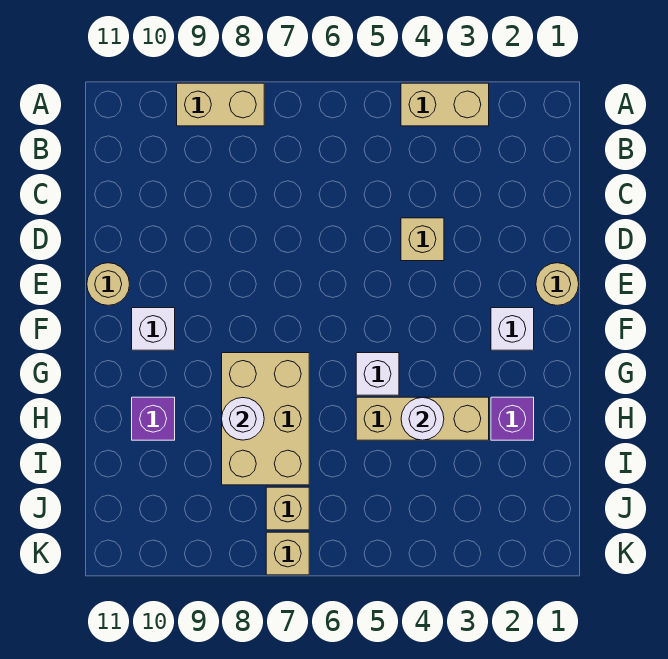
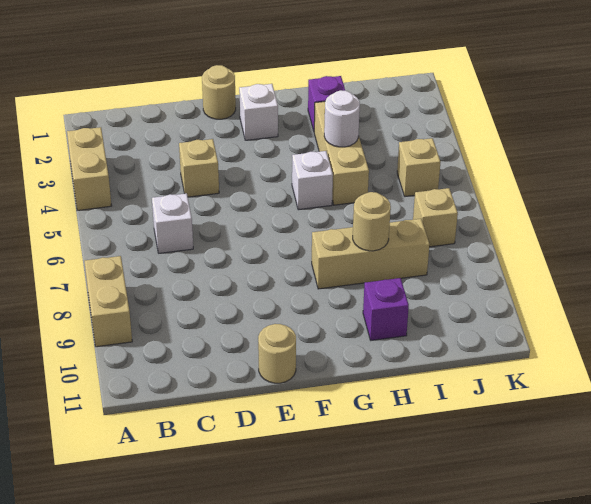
white 1x1 brick [132,308,175,350] -> white 1x1 brick moved to [152,193,193,253]
tan 2x3 brick [222,353,309,485] -> tan 1x3 brick [312,219,429,289]
white 1x1 round brick [222,398,264,440] -> tan 1x1 round brick [353,192,391,251]
tan 1x1 brick [266,532,309,575] -> tan 1x1 brick moved to [397,138,440,196]

